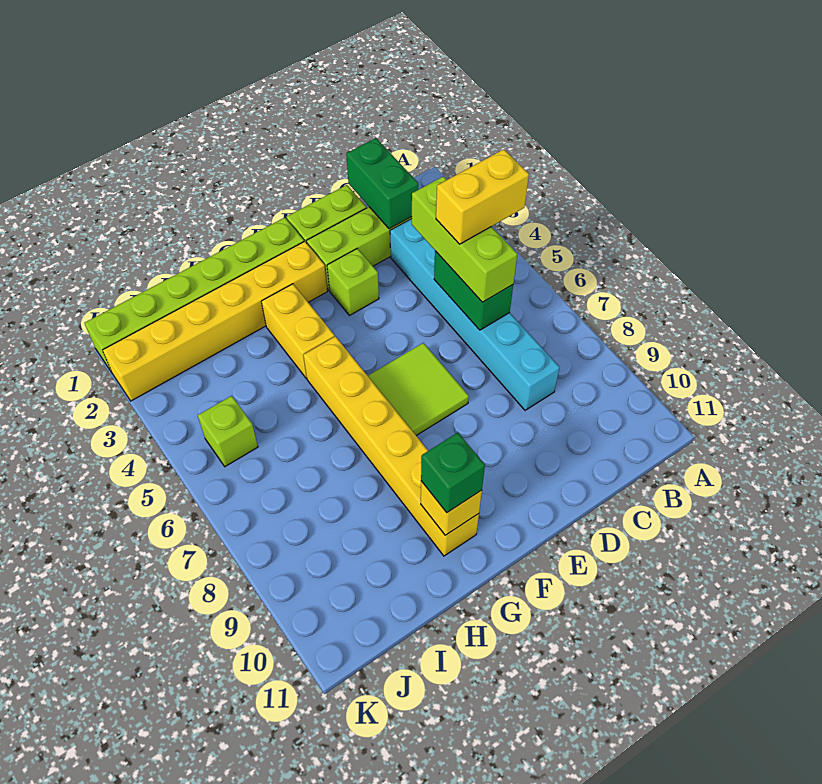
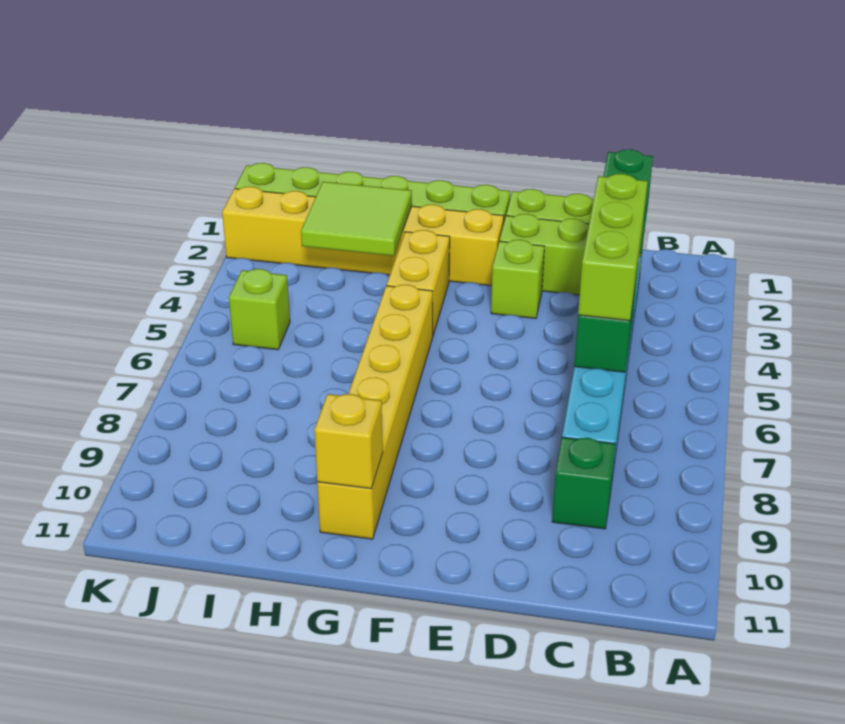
yellow 1x2 brick [436,149,529,244] -> none
lime 2x2 tile [368,343,469,436] -> lime 2x2 tile moved to [301,182,412,256]
green 1x1 brick [421,433,485,513] -> green 1x1 brick moved to [552,437,615,529]

